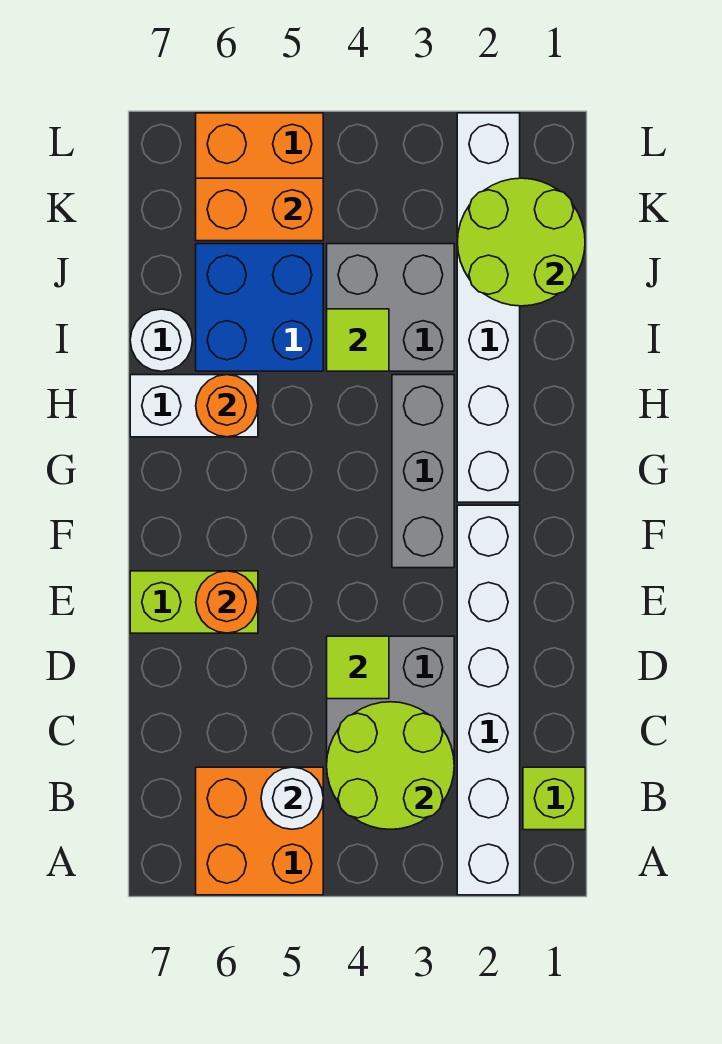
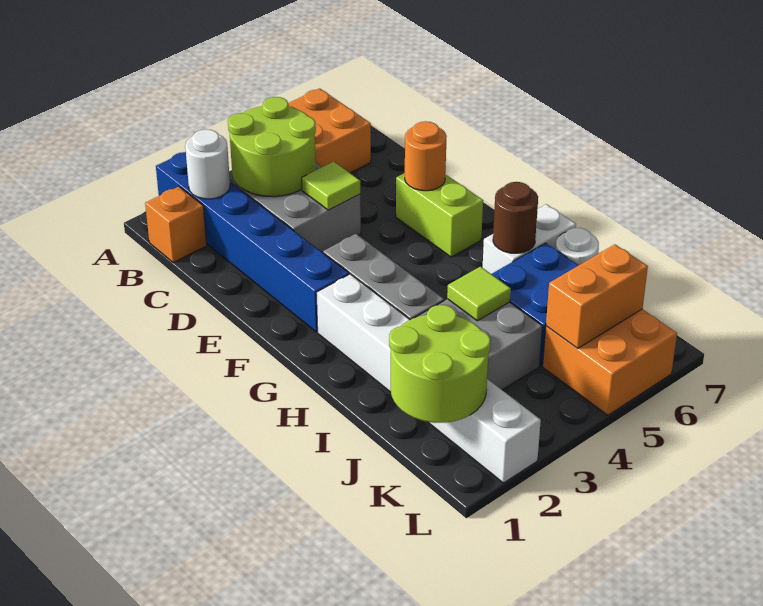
white 1x6 brick [457,505,520,895] -> blue 1x6 brick [156,152,349,332]
lime 1x1 brick [523,767,585,830] -> orange 1x1 brick [145,187,207,263]
white 1x1 round brick [261,767,323,829] -> white 1x1 round brick moved to [185,129,230,199]
lime 1x2 brick [130,571,258,633] -> lime 1x2 brick turned to [396,173,483,257]
orange 1x1 round brick [196,375,258,437] -> brown 1x1 round brick [493,182,538,253]

